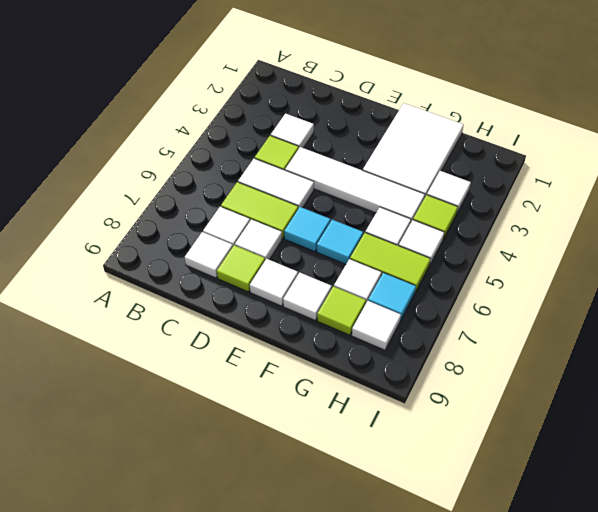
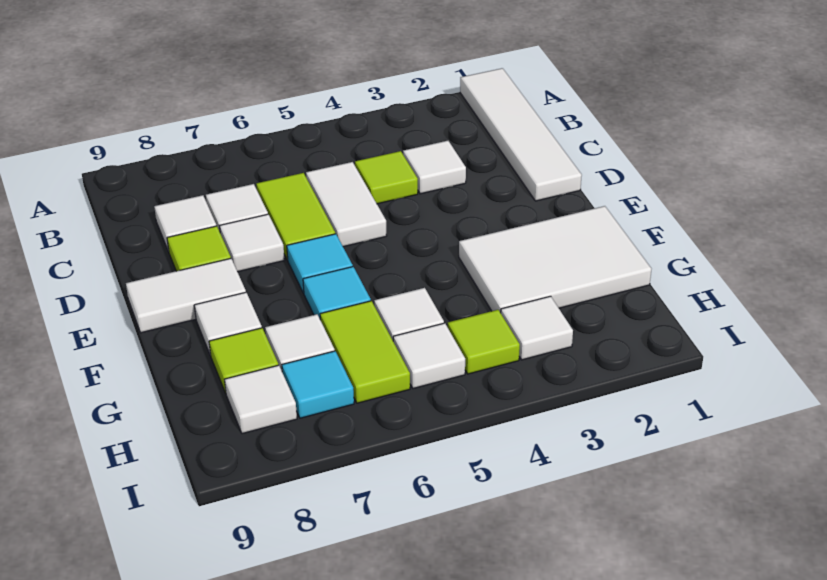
white 1x4 tile [285,147,425,221] -> white 1x4 tile moved to [460,68,582,201]
white 1x1 tile [250,259,298,306] -> white 1x2 tile [126,259,246,333]

